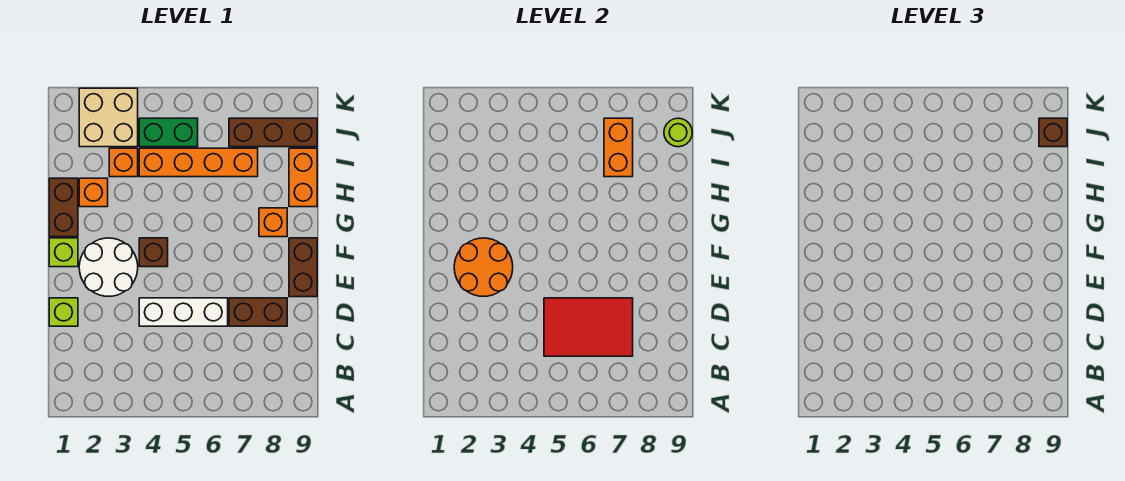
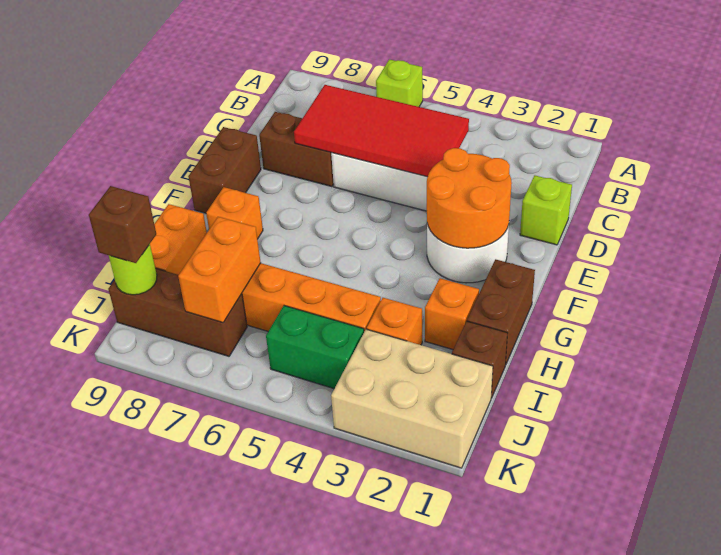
red 2x3 tile [544,298,633,356] -> red 2x4 tile [294,85,469,177]
lime 1x1 brick [49,238,78,267] -> lime 1x1 brick moved to [376,59,423,107]
brown 1x1 brick [139,238,168,267] -> brown 1x1 brick moved to [452,321,507,398]
tan 2x2 brick [79,88,138,147] -> tan 2x3 brick [331,329,493,468]

